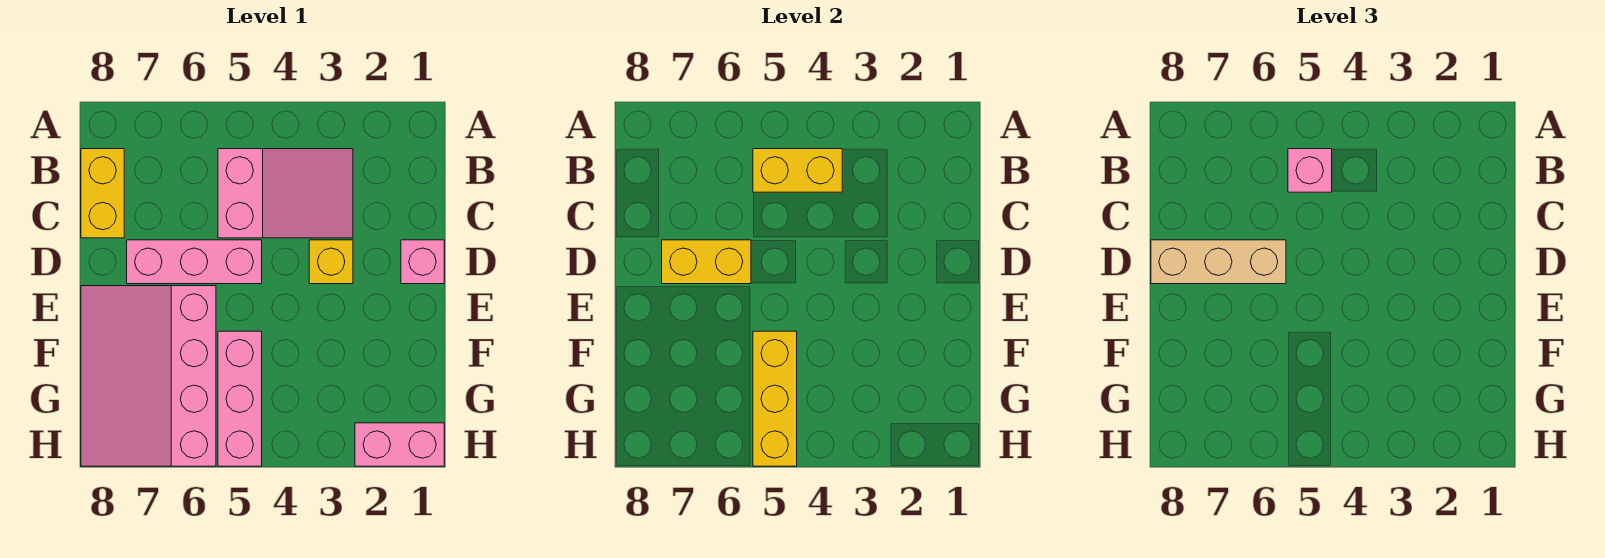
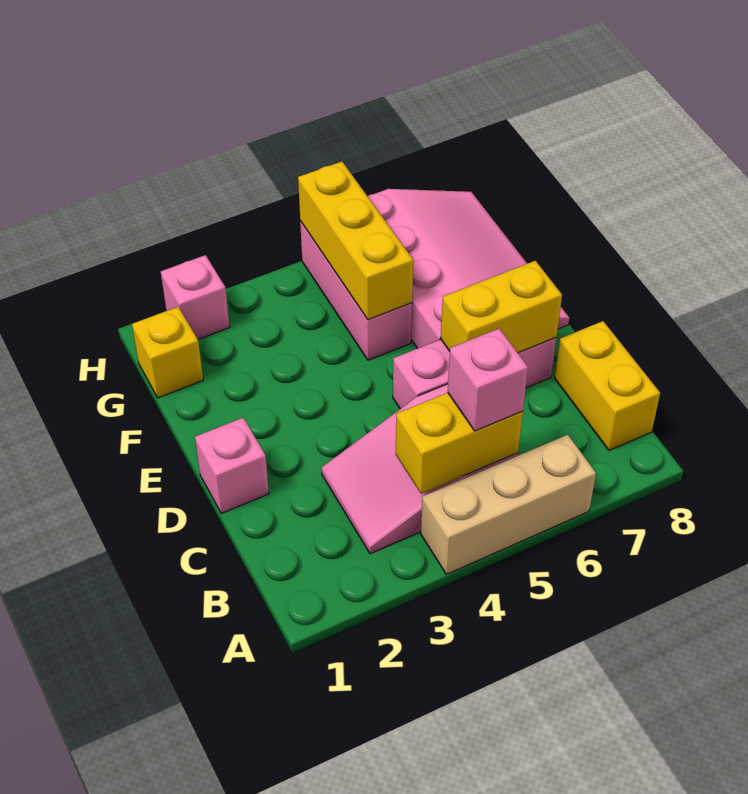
yellow 1x1 brick [309,240,353,284] -> yellow 1x1 brick moved to [132,307,203,398]
tan 1x3 brick [1151,240,1286,284] -> tan 1x3 brick moved to [421,435,596,574]
pink 1x2 brick [355,423,444,466] -> pink 1x1 brick [161,255,230,339]

